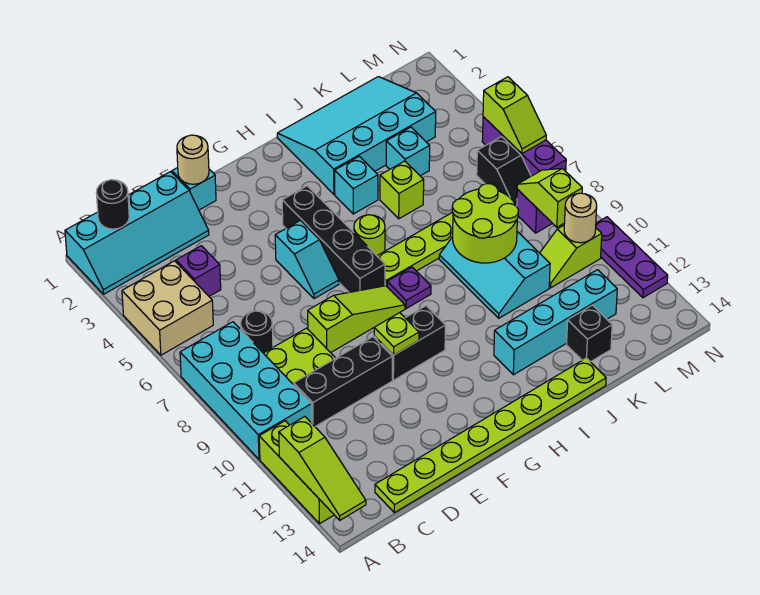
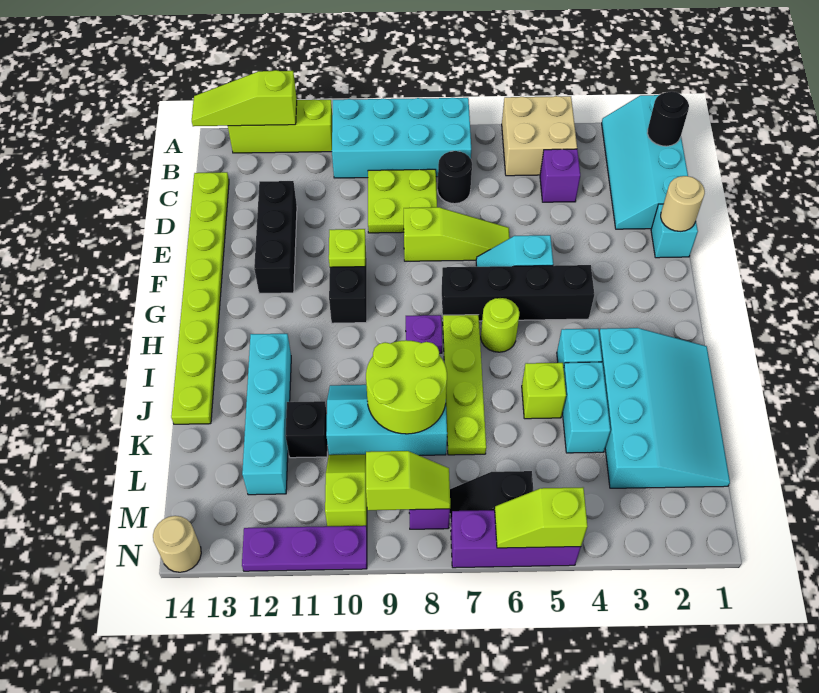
black 1x3 brick [293,337,392,426] -> black 1x3 brick moved to [254,181,297,294]
lime 1x3 slope [308,286,405,353] -> lime 1x3 slope turned to [404,207,510,261]
cyan 1x1 brick [386,127,430,176] -> cyan 1x2 brick [562,362,610,453]
black 1x1 brick [567,305,612,362] -> black 1x1 brick moved to [285,401,328,458]
tan 1x1 round brick [564,193,597,243] -> tan 1x1 round brick moved to [153,516,201,572]

